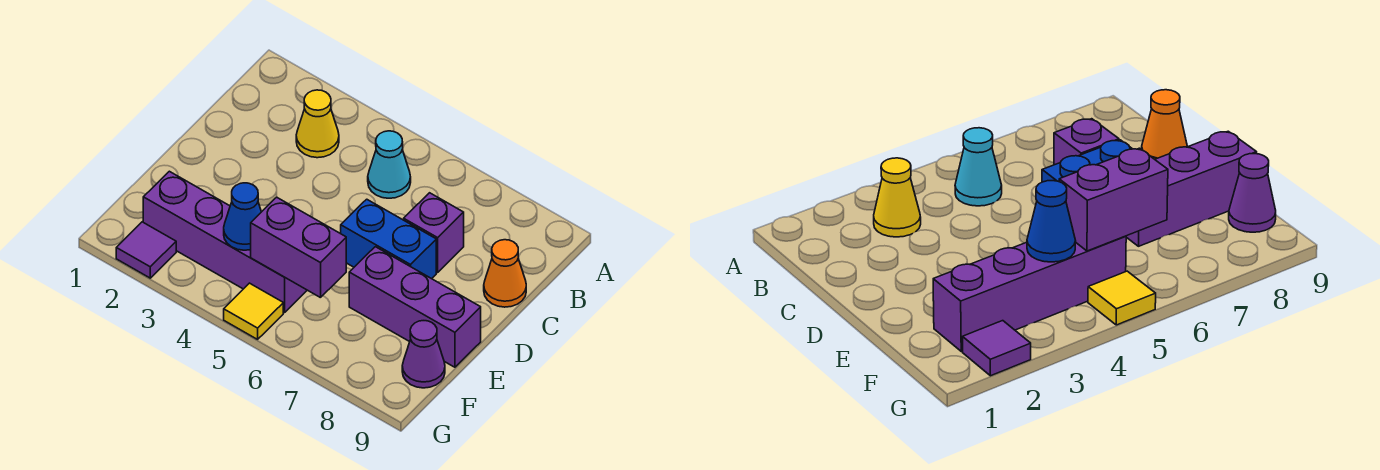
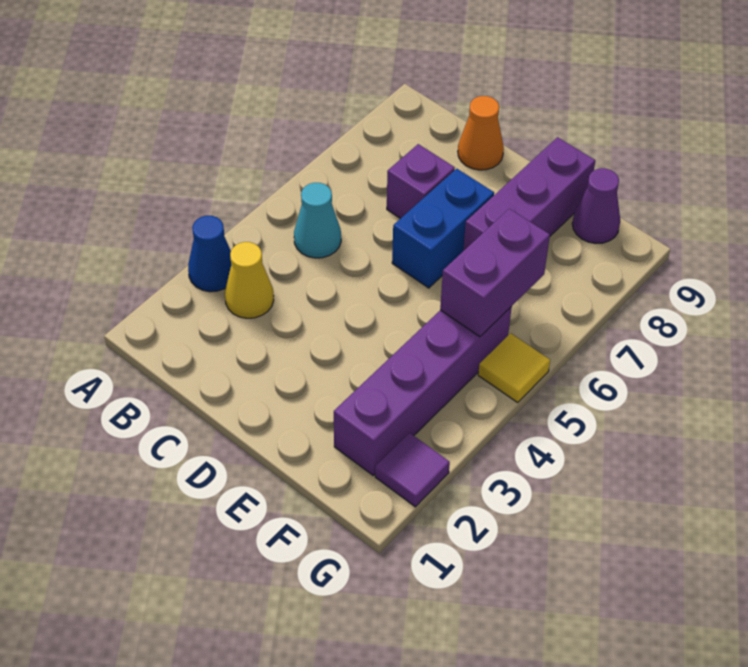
blue 1x1 cone [224,183,261,250] -> blue 1x1 cone moved to [188,216,231,292]

